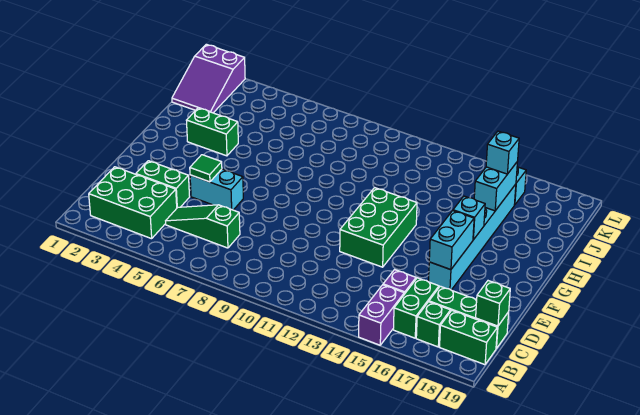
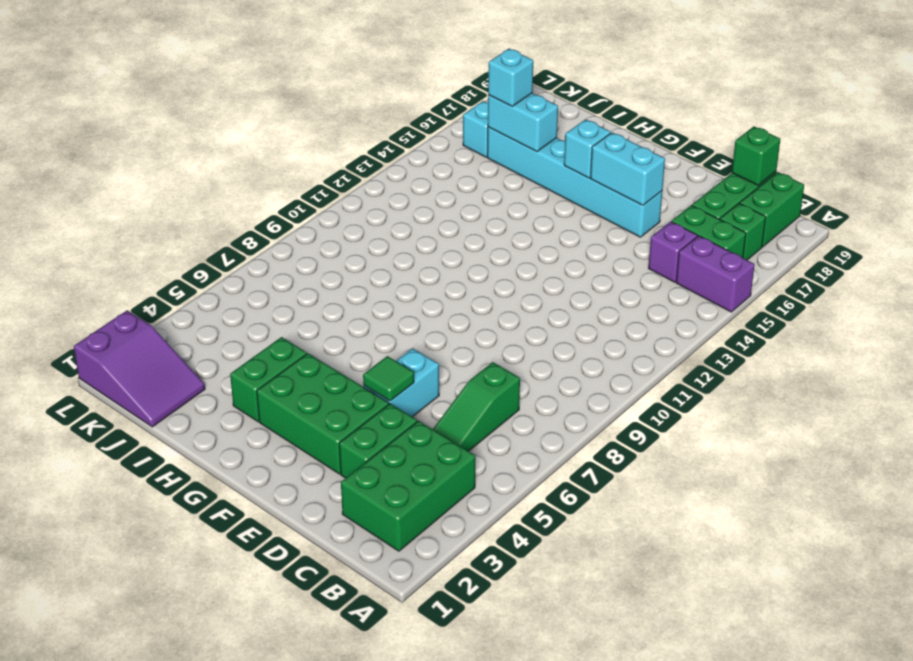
green 2x3 brick [340,188,417,267] -> green 2x3 brick moved to [257,353,389,474]

